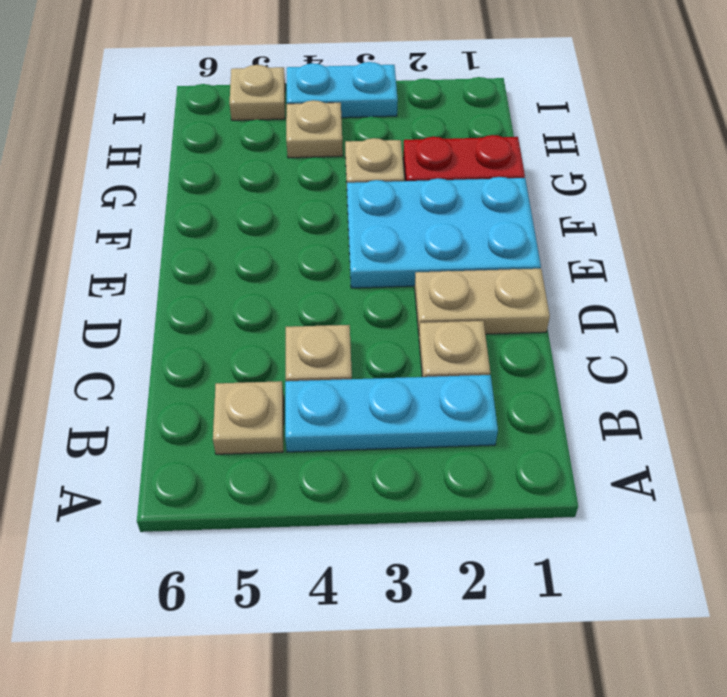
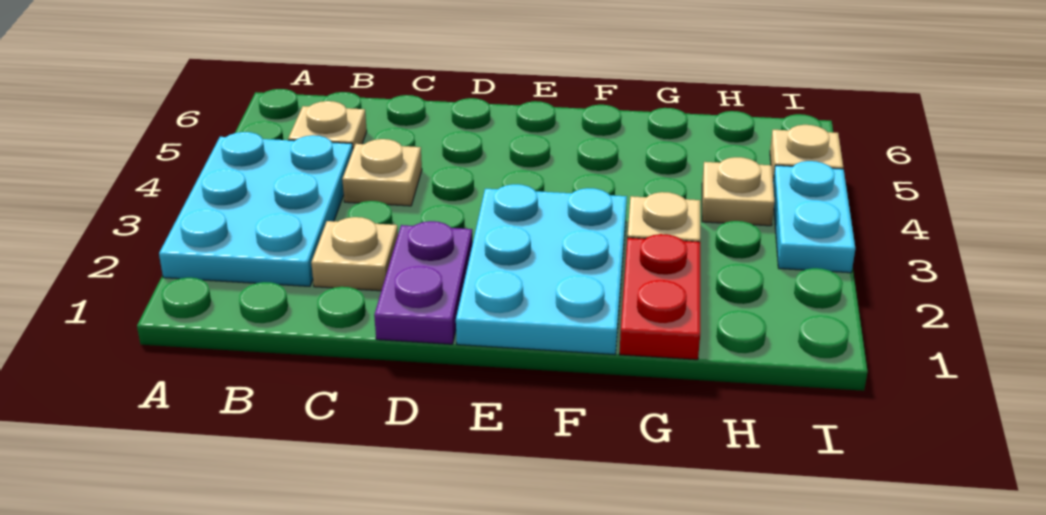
cyan 1x3 plate [285,375,498,452] -> cyan 2x3 plate [159,132,353,286]
tan 1x2 plate [415,269,550,334] -> purple 1x2 plate [374,221,473,344]

